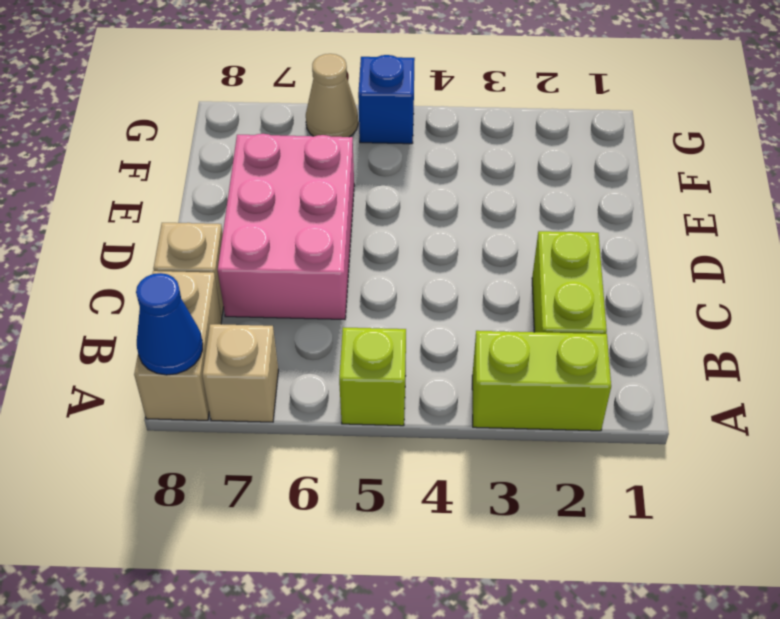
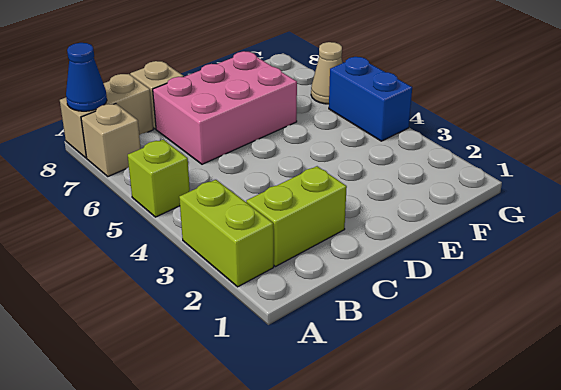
blue 1x1 brick [358,55,415,144] -> blue 1x2 brick [329,57,412,141]

